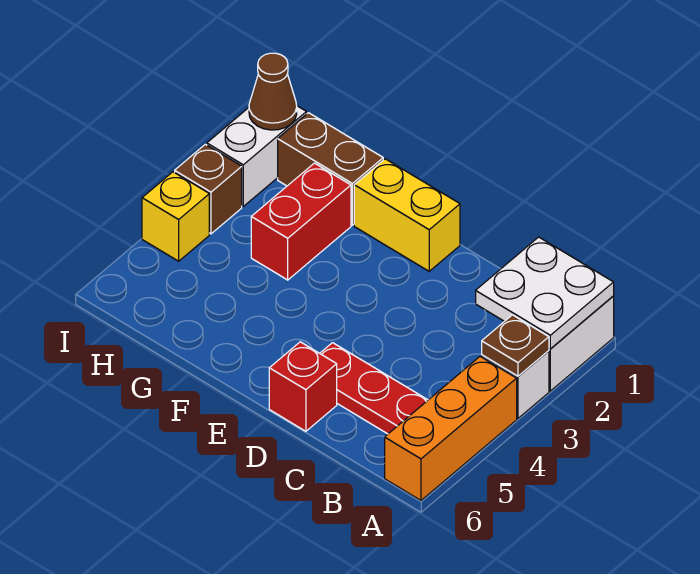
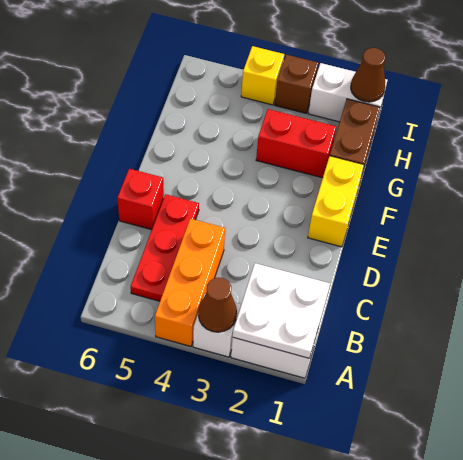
brown 1x1 plate [482,315,549,376] -> brown 1x1 cone [198,278,237,332]
orange 1x3 brick [385,357,517,500] -> orange 1x3 brick turned to [155,219,225,346]

